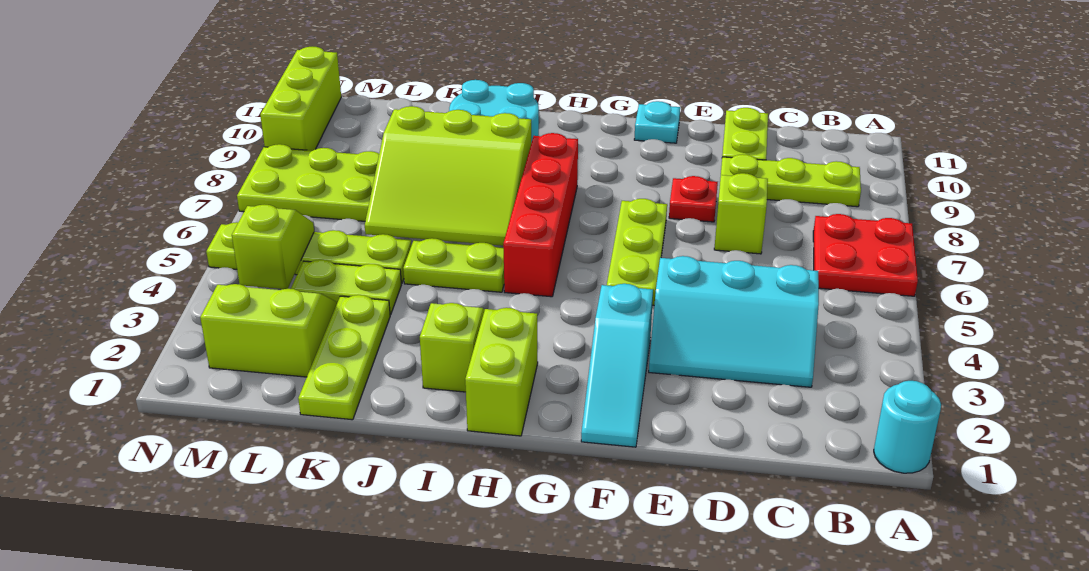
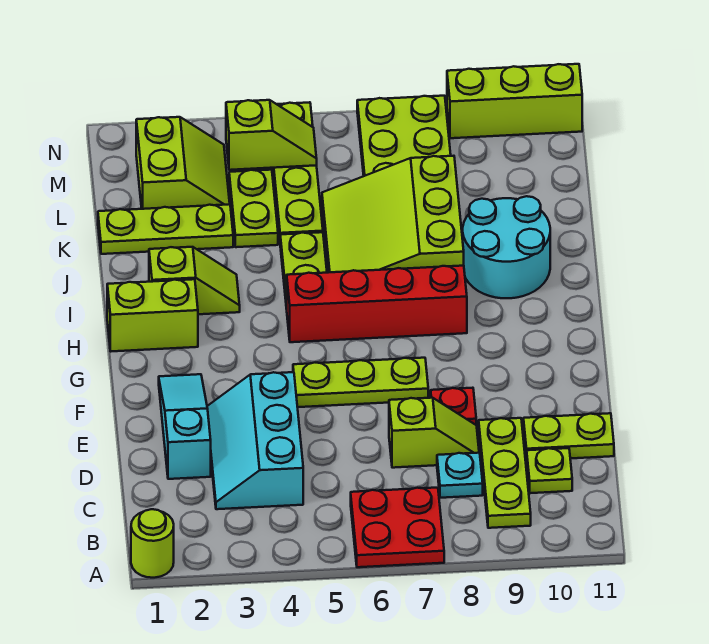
cyan 1x1 round brick [874,381,941,473] -> lime 1x1 round brick [131,509,174,578]
none -> lime 1x1 plate [527,448,572,493]
cyan 1x3 slope [581,284,653,447] -> cyan 1x3 slope turned to [159,374,211,479]
cyan 1x1 plate [634,101,680,143] -> cyan 1x1 plate moved to [437,453,483,498]

